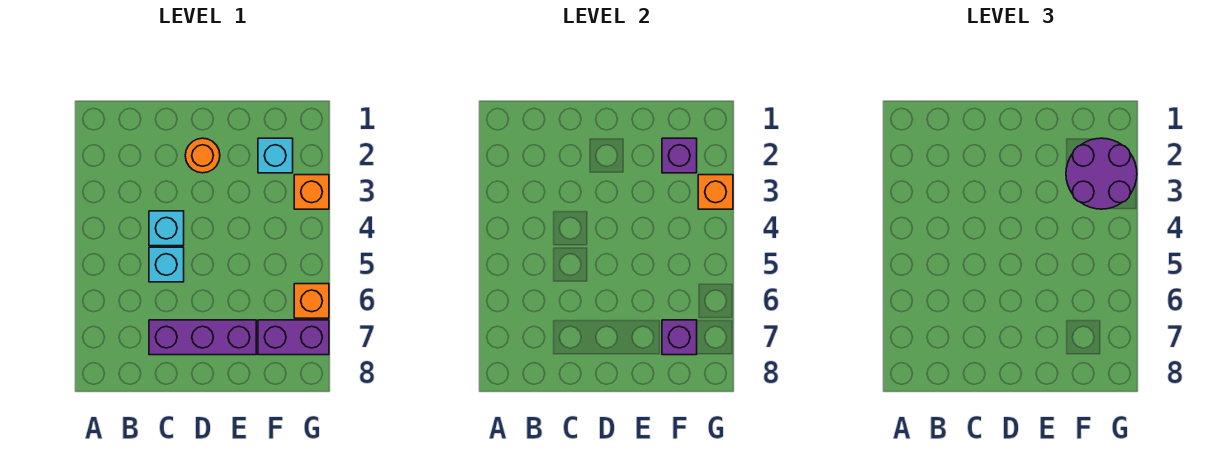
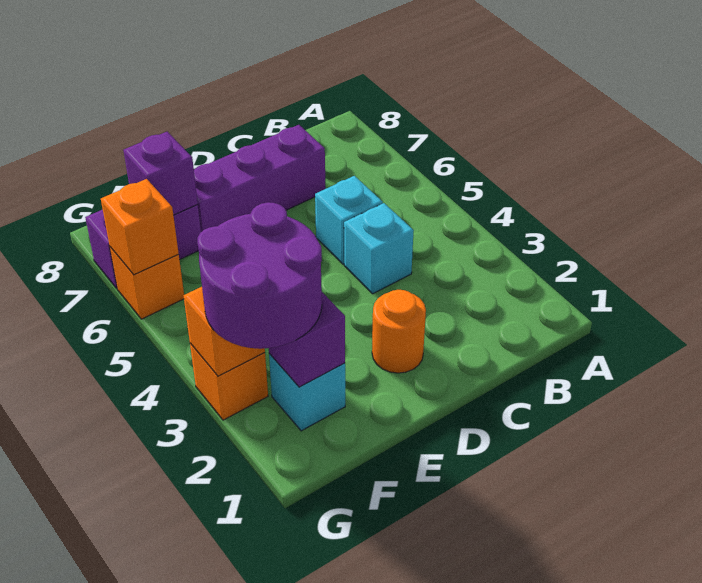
none -> orange 1x1 brick [101,179,179,275]

